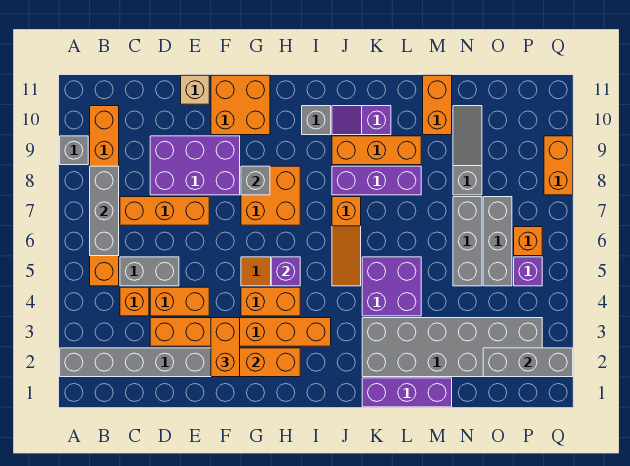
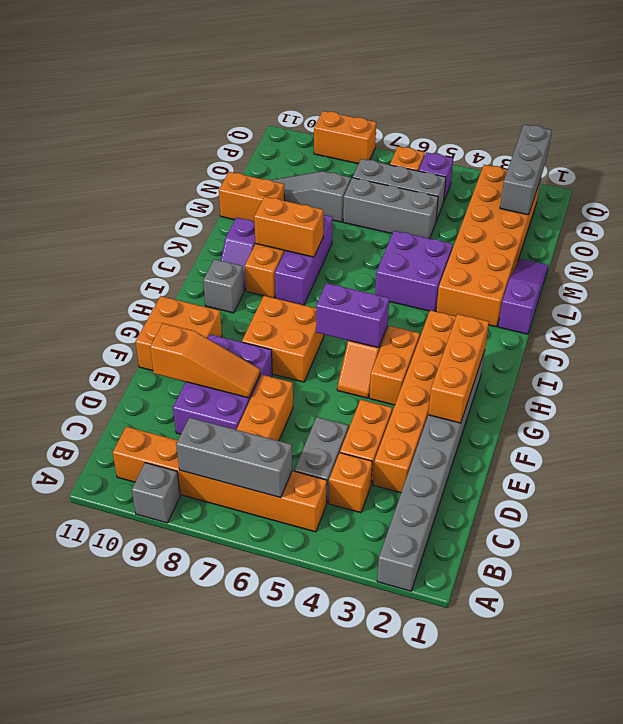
tan 1x1 brick [181,75,209,104] -> none
orange 1x2 brick [211,318,240,377] -> orange 1x2 brick moved to [254,197,323,257]
grey 1x1 brick [241,166,270,195] -> none
purple 1x1 brick [271,257,300,286] -> purple 1x2 brick [316,283,389,348]
orange 1x3 slope [332,197,361,286] -> orange 1x3 slope moved to [150,323,260,398]
purple 1x3 brick [362,378,452,407] -> purple 1x3 slope [498,259,548,334]
grey 2x6 brick [362,318,542,377] -> orange 2x6 brick [436,165,541,327]

